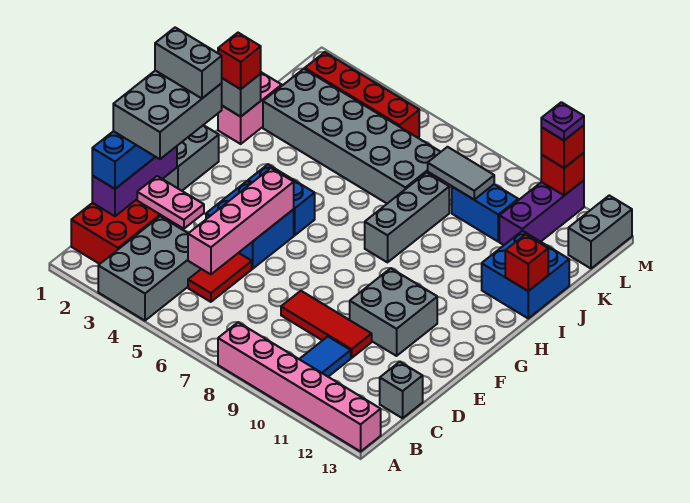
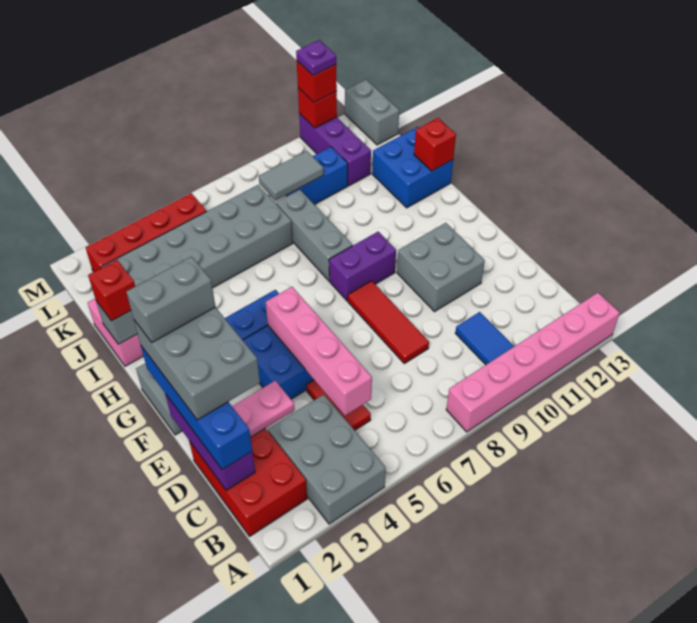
grey 1x1 brick [380,362,423,418] -> none
red 1x3 tile [281,291,372,358] -> red 1x3 tile turned to [348,281,429,363]
none -> purple 1x2 brick [329,232,396,301]

